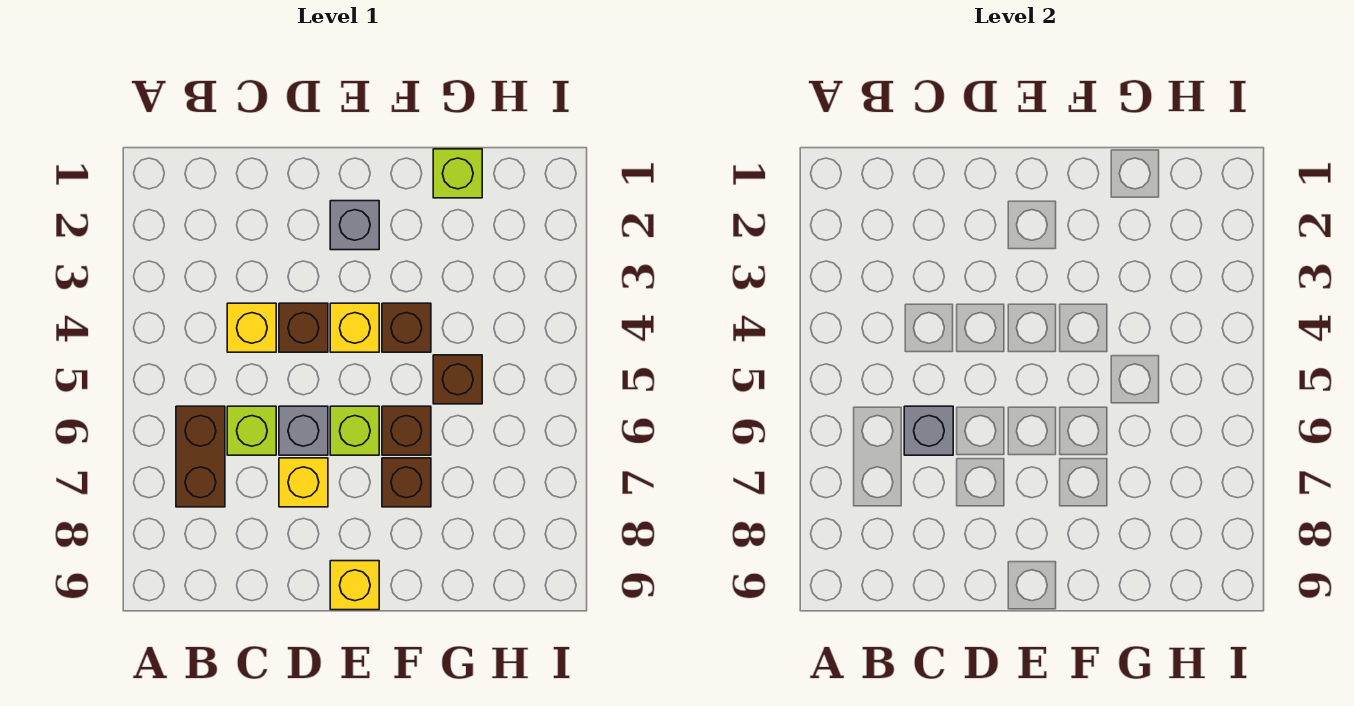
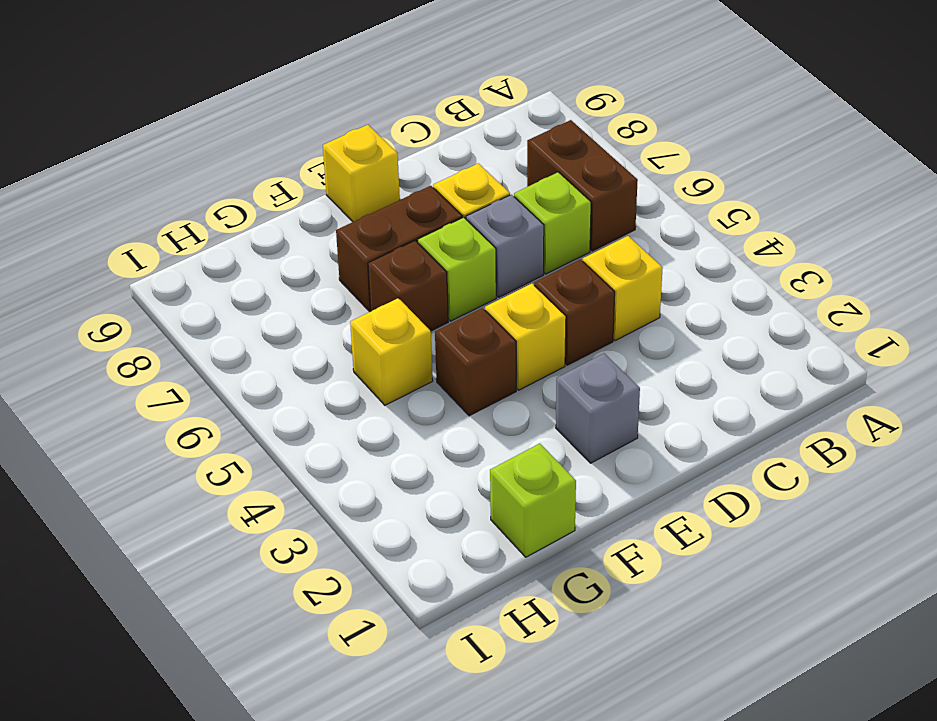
grey 1x1 brick [904,406,953,455] -> none
brown 1x1 brick [382,458,431,507] -> brown 1x2 brick [336,186,462,312]
brown 1x1 brick [433,355,482,404] -> yellow 1x1 brick [350,298,433,405]

